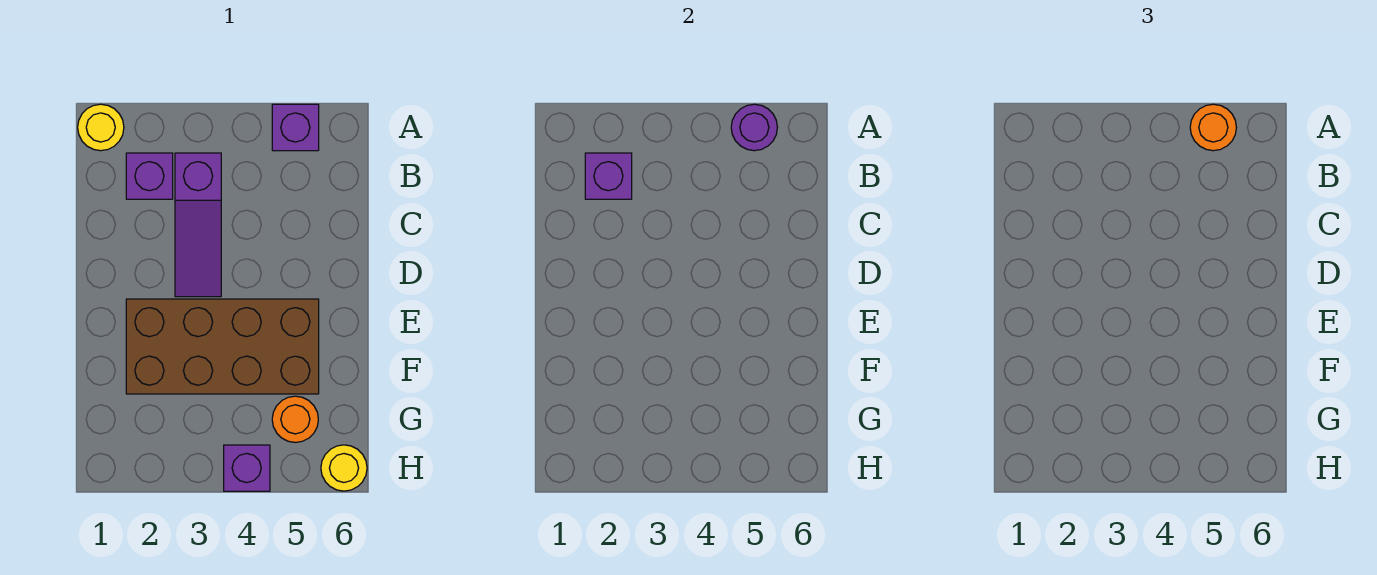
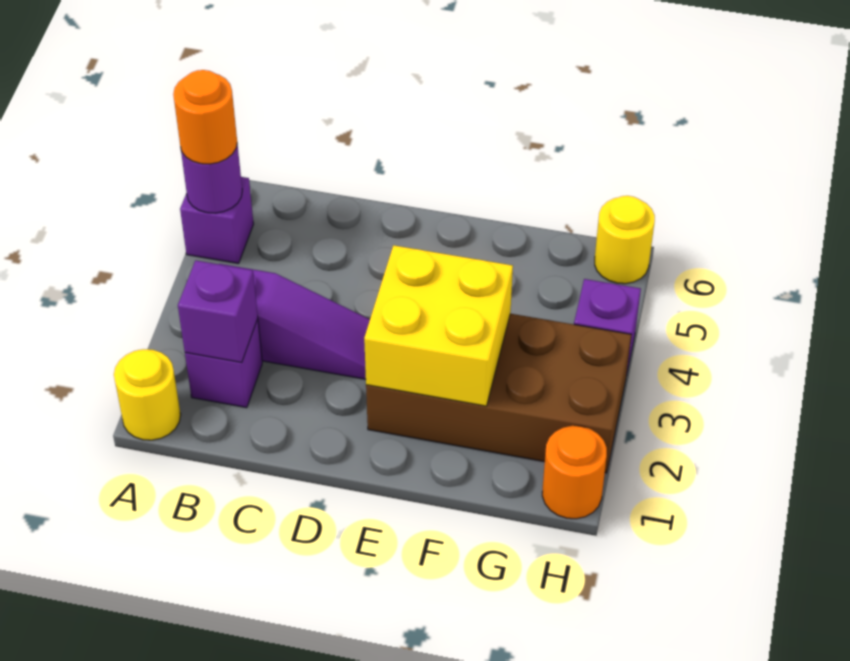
brown 2x4 brick [126,299,319,394] -> brown 2x4 brick turned to [366,314,632,473]
none -> yellow 2x2 brick [364,245,513,406]
orange 1x1 round brick [272,396,318,442] -> orange 1x1 round brick moved to [542,426,607,519]

